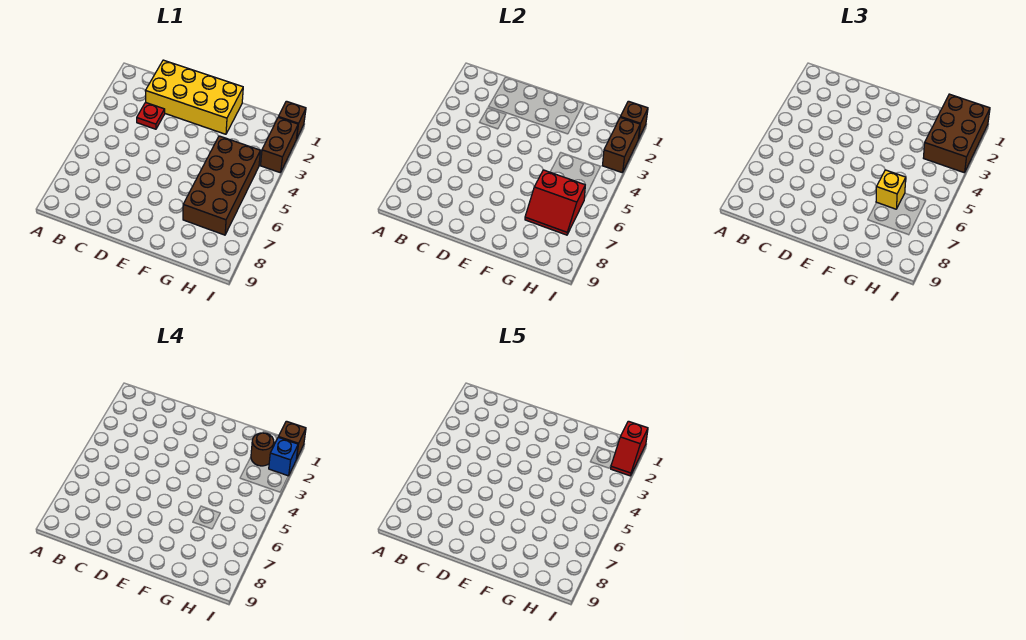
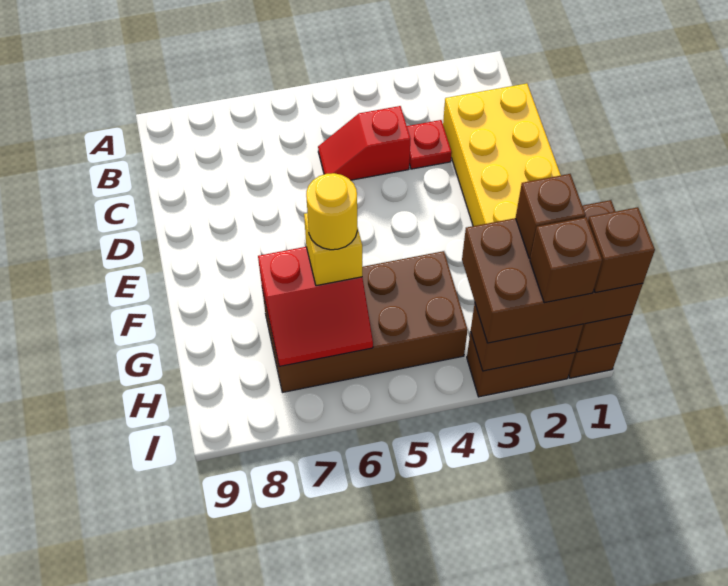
red 2x2 slope [525,170,585,235] -> red 2x2 slope turned to [258,247,373,367]
none -> yellow 1x1 round brick [306,173,357,250]
brown 1x1 round brick [251,433,274,466] -> brown 1x1 brick [516,174,586,258]
red 1x2 slope [611,421,648,476] -> red 1x2 slope moved to [318,106,410,180]
blue 1x1 brick [269,437,298,476] -> brown 1x1 brick [530,217,602,303]

